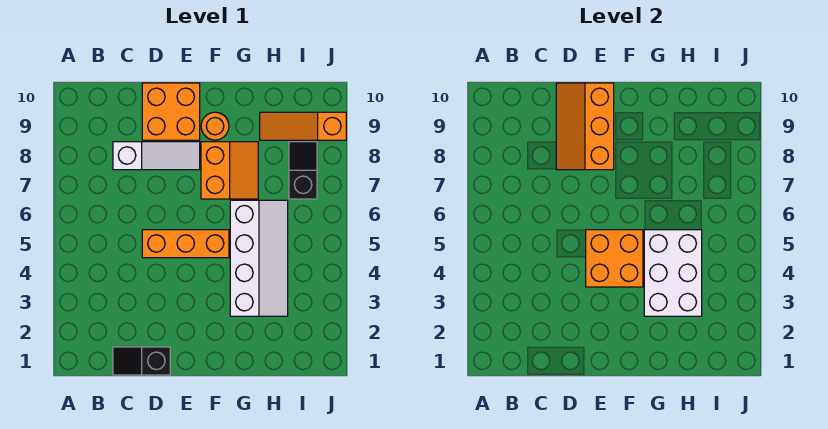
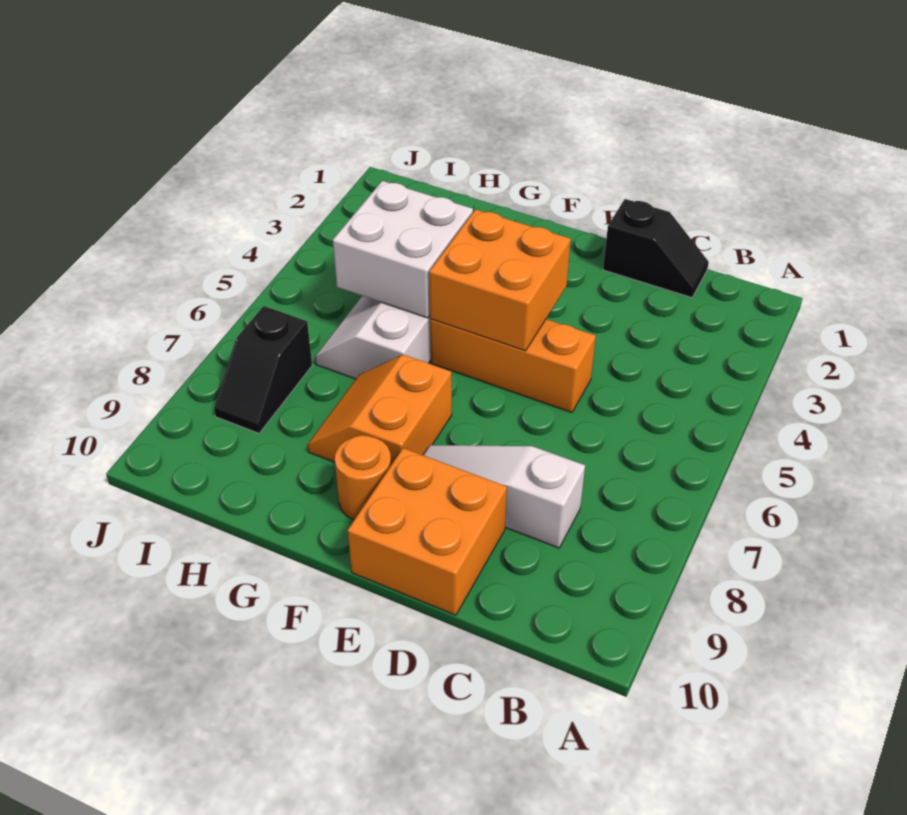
orange 2x3 slope [556,83,614,170] -> none
white 2x3 brick [644,230,702,316] -> white 2x2 brick [333,181,473,318]
orange 1x3 slope [260,112,346,140] -> none

